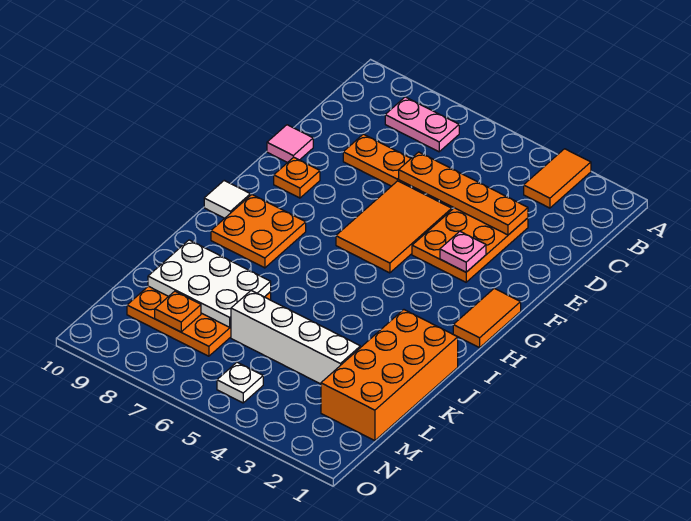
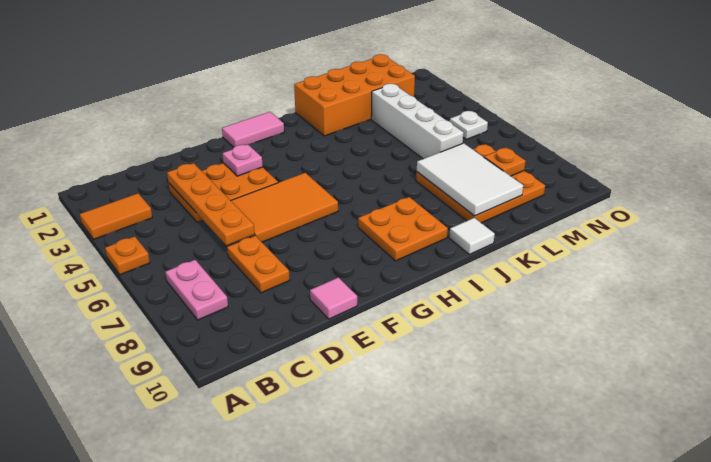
orange 1x1 plate [274,157,320,198] -> orange 1x1 plate moved to [105,236,150,275]
orange 1x2 tile [453,288,521,348] -> pink 1x2 tile [222,112,284,147]
white 1x1 tile [204,180,250,218] -> white 1x1 tile moved to [449,218,495,254]
white 2x3 plate [148,240,271,327] -> white 2x3 tile [417,143,523,216]

